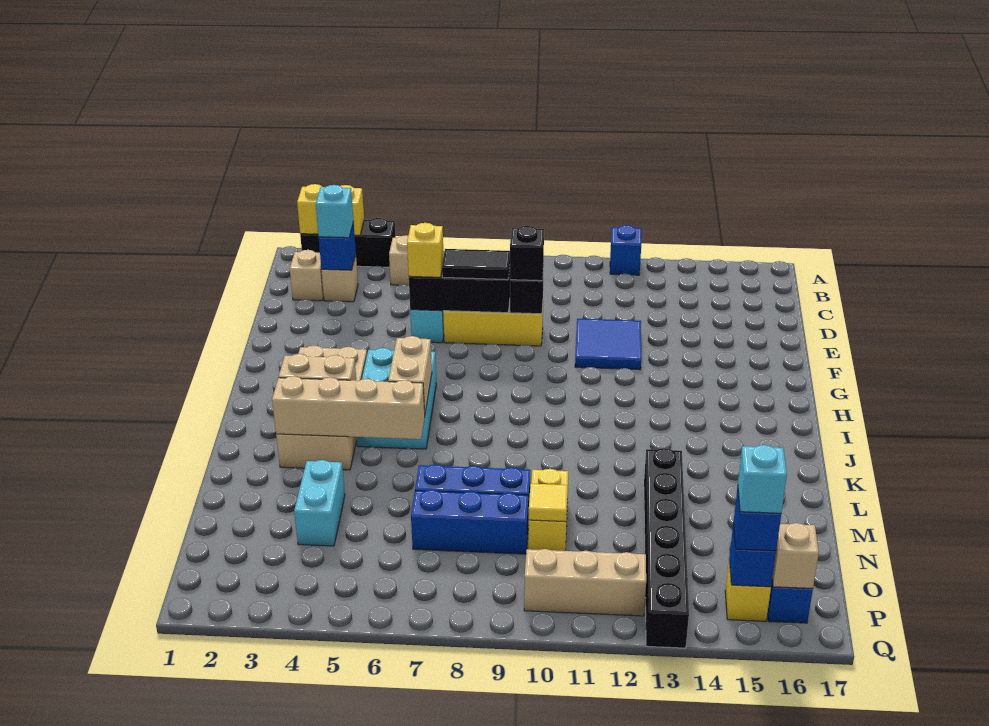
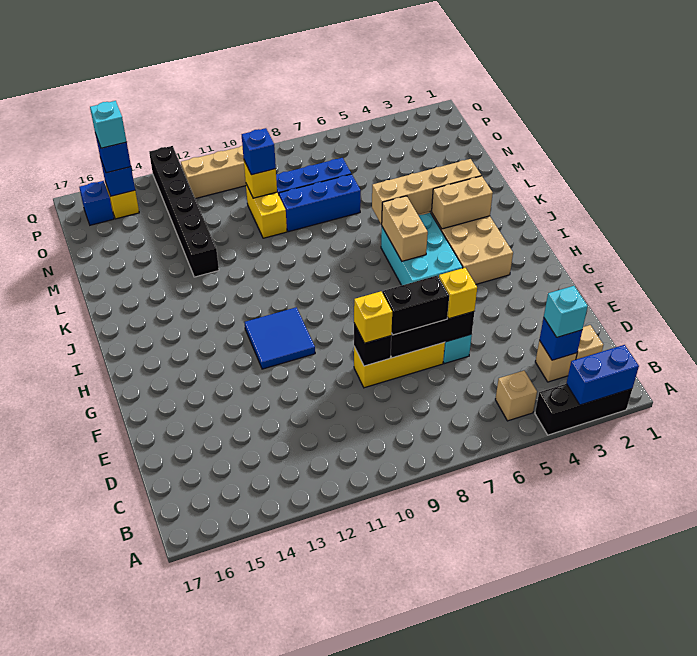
yellow 1x2 brick [297,184,364,235] -> blue 1x2 brick [566,345,639,405]
blue 1x1 brick [610,225,641,275] -> blue 1x1 brick moved to [242,128,276,175]
black 1x2 tile [442,249,510,280] -> black 1x2 brick [383,275,449,335]
black 1x1 brick [510,226,544,281] -> yellow 1x1 brick [354,291,392,343]
blue 2x2 tile [575,319,641,370] -> blue 2x2 tile moved to [245,307,315,369]
cyan 1x2 brick [294,460,345,546] -> none
yellow 1x1 tile [528,484,568,522] -> yellow 1x1 brick [244,161,277,198]
tan 1x1 brick [772,523,819,589] -> none

